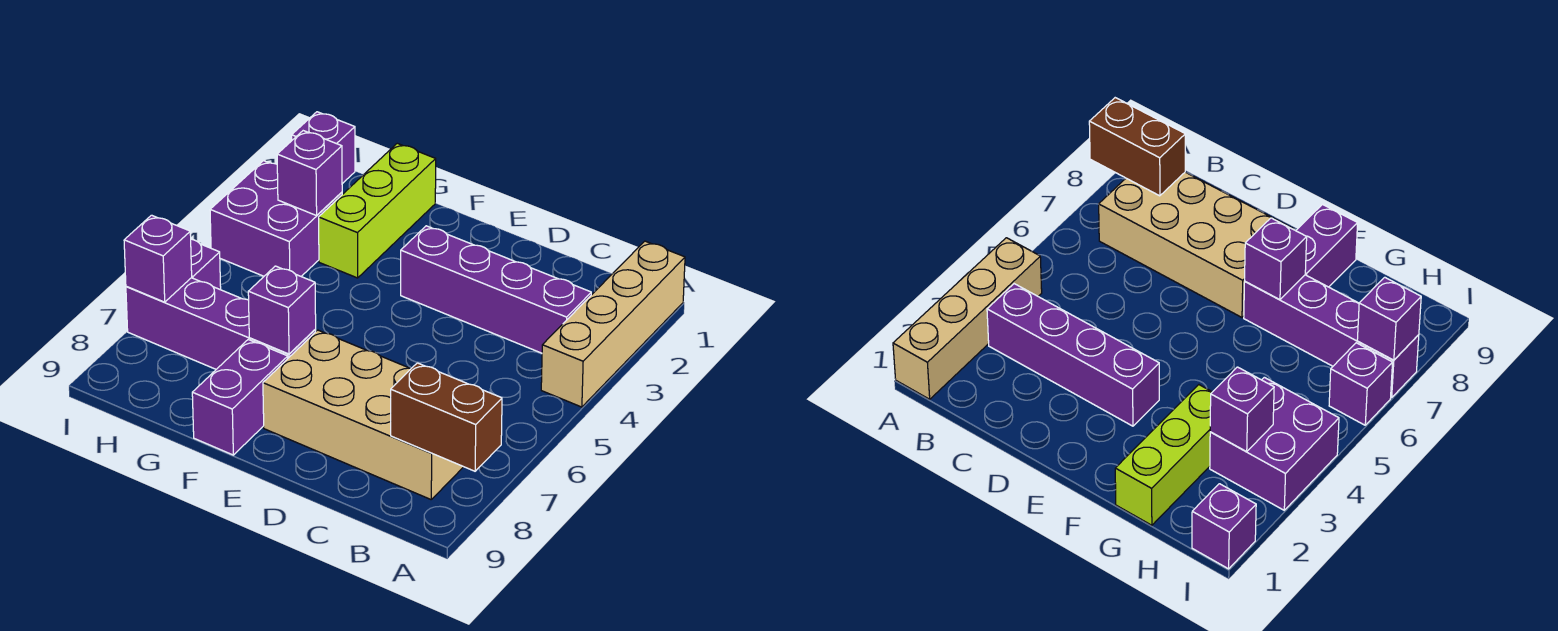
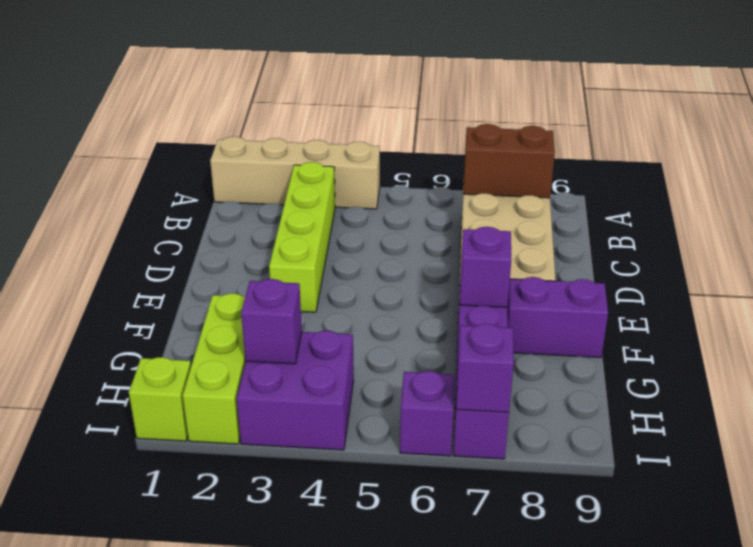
brown 1x2 brick [391,363,502,471] -> brown 1x2 brick turned to [463,124,555,198]
purple 1x4 brick [401,226,591,353] -> lime 1x4 brick [269,162,335,312]
lime 1x3 brick [319,143,436,278] -> lime 1x3 brick turned to [183,293,246,444]
purple 1x1 brick [292,112,355,184] -> lime 1x1 brick [129,357,191,441]

